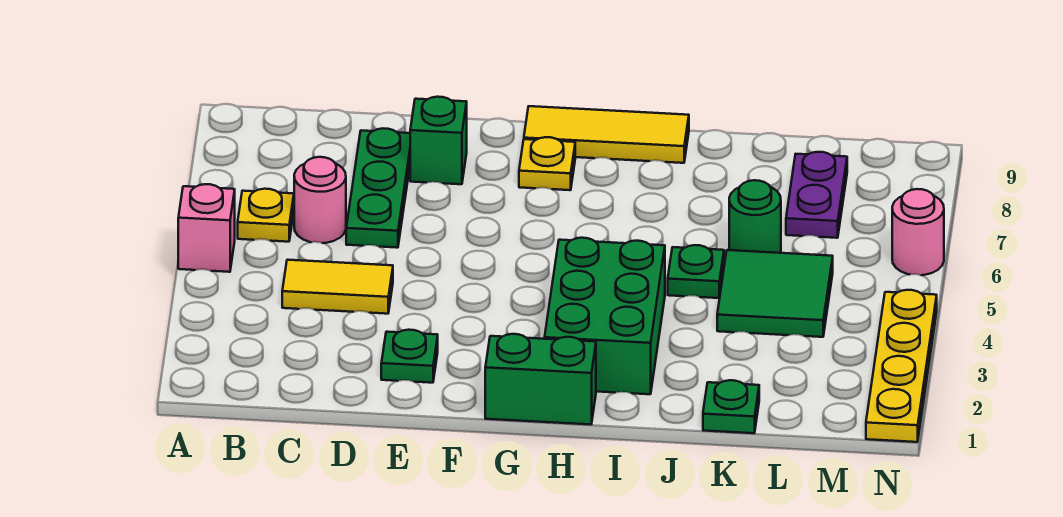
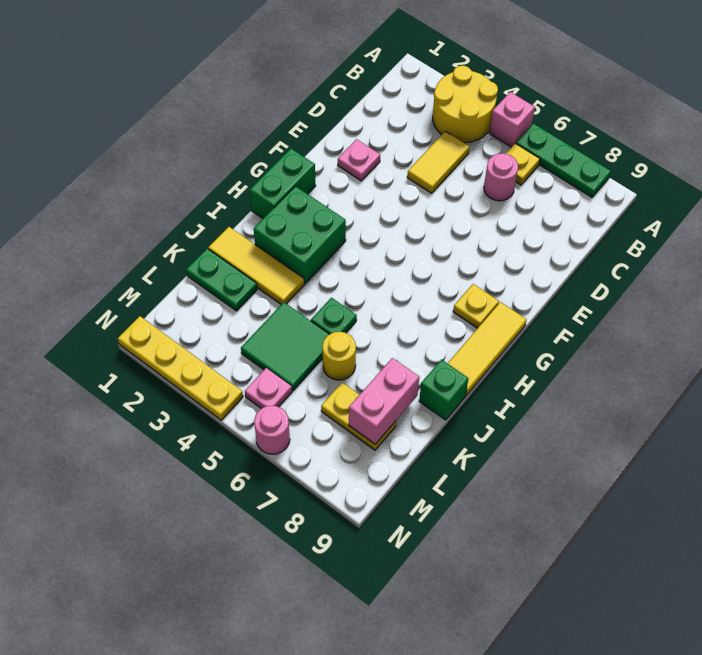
none -> yellow 2x2 round brick [433,66,498,143]
green 1x3 plate [346,128,410,248] -> green 1x3 plate moved to [516,123,611,197]
green 1x1 plate [381,330,438,383] -> pink 1x1 plate [338,139,380,181]
green 1x1 brick [410,97,467,184] -> green 1x1 brick moved to [419,360,468,420]
green 2x3 brick [545,238,665,394] -> green 2x2 brick [254,186,346,284]
none -> yellow 1x3 tile [208,227,304,304]
green 1x1 plate [703,380,759,433] -> green 1x2 plate [186,248,257,311]
green 1x1 round brick [729,180,781,253] -> yellow 1x1 round brick [322,332,356,380]
none -> pink 1x2 brick [349,358,419,444]
purple 1x2 plate [786,152,847,238] -> yellow 1x2 plate [321,382,396,450]
none -> pink 1x1 plate [245,368,292,409]

